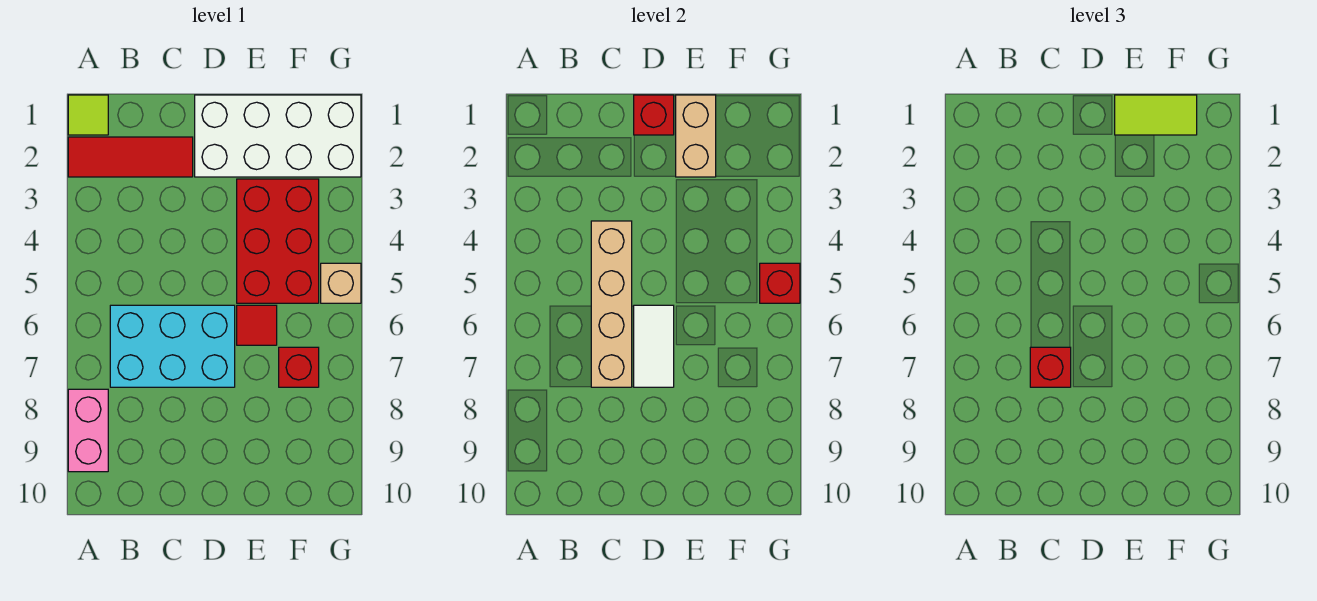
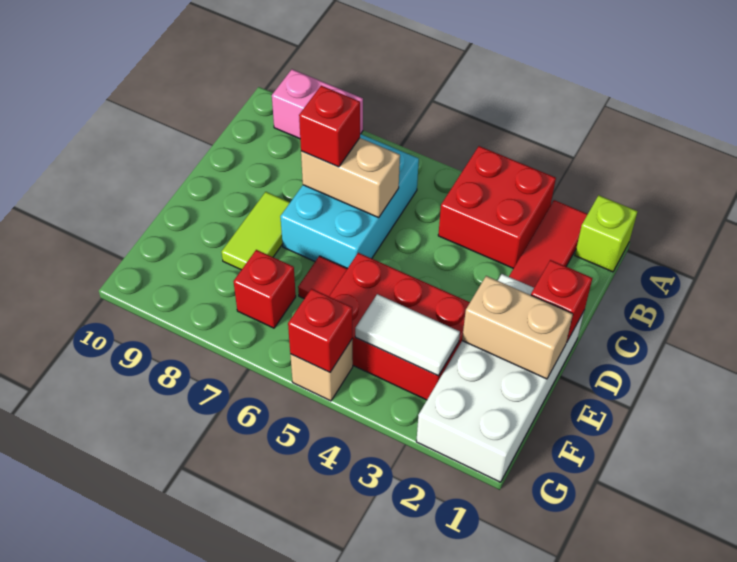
lime 1x1 tile [68,95,108,135] -> lime 1x1 brick [575,195,638,272]
none -> red 2x2 brick [438,146,556,268]
tan 1x4 brick [591,221,632,387] -> tan 1x2 brick [301,138,400,218]
white 1x2 tile [634,305,674,387] -> white 1x2 tile moved to [355,294,460,376]
lime 1x2 tile [1115,95,1197,135] -> lime 1x2 tile moved to [222,192,290,270]

